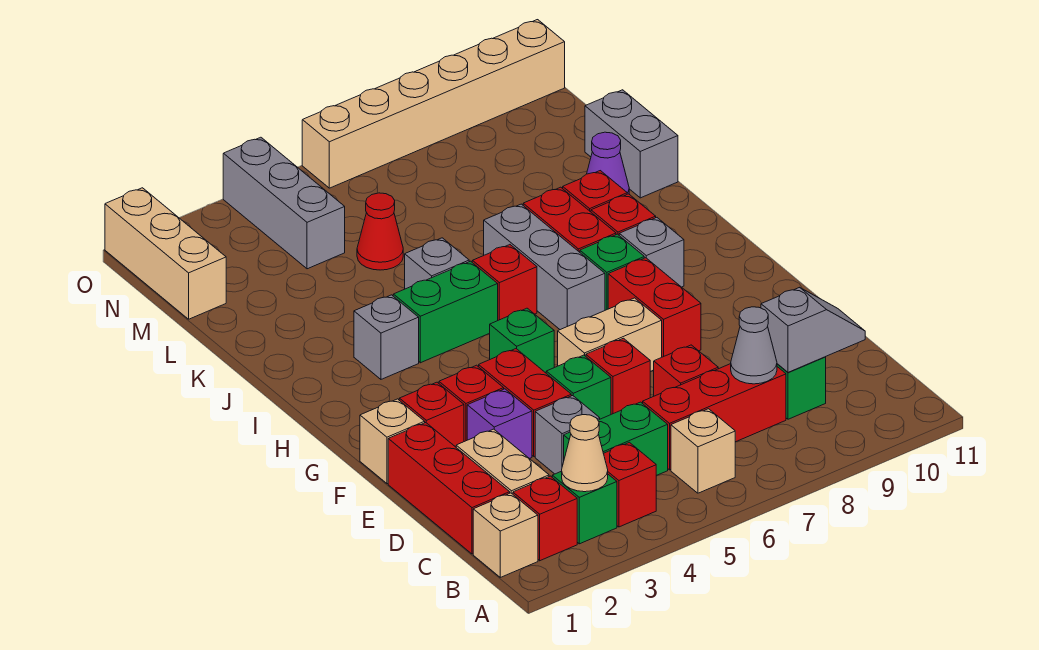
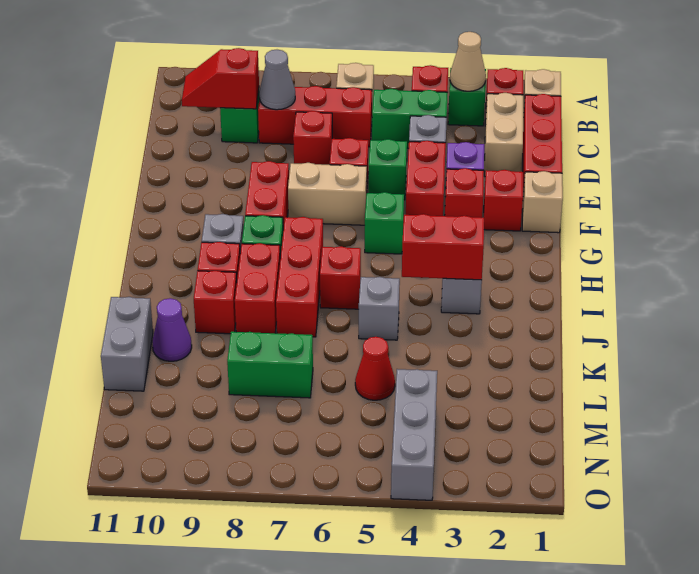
grey 1x2 slope [761,287,865,372] -> red 1x2 slope [182,48,259,109]
grey 1x3 brick [484,204,605,330] -> red 1x3 brick [276,217,323,337]
none -> red 1x2 brick [402,214,484,280]
green 1x2 brick [393,261,498,363] -> green 1x2 brick moved to [227,331,313,398]
tan 1x3 brick [105,188,226,319] -> none
tan 1x6 brick [302,20,565,188] -> none

